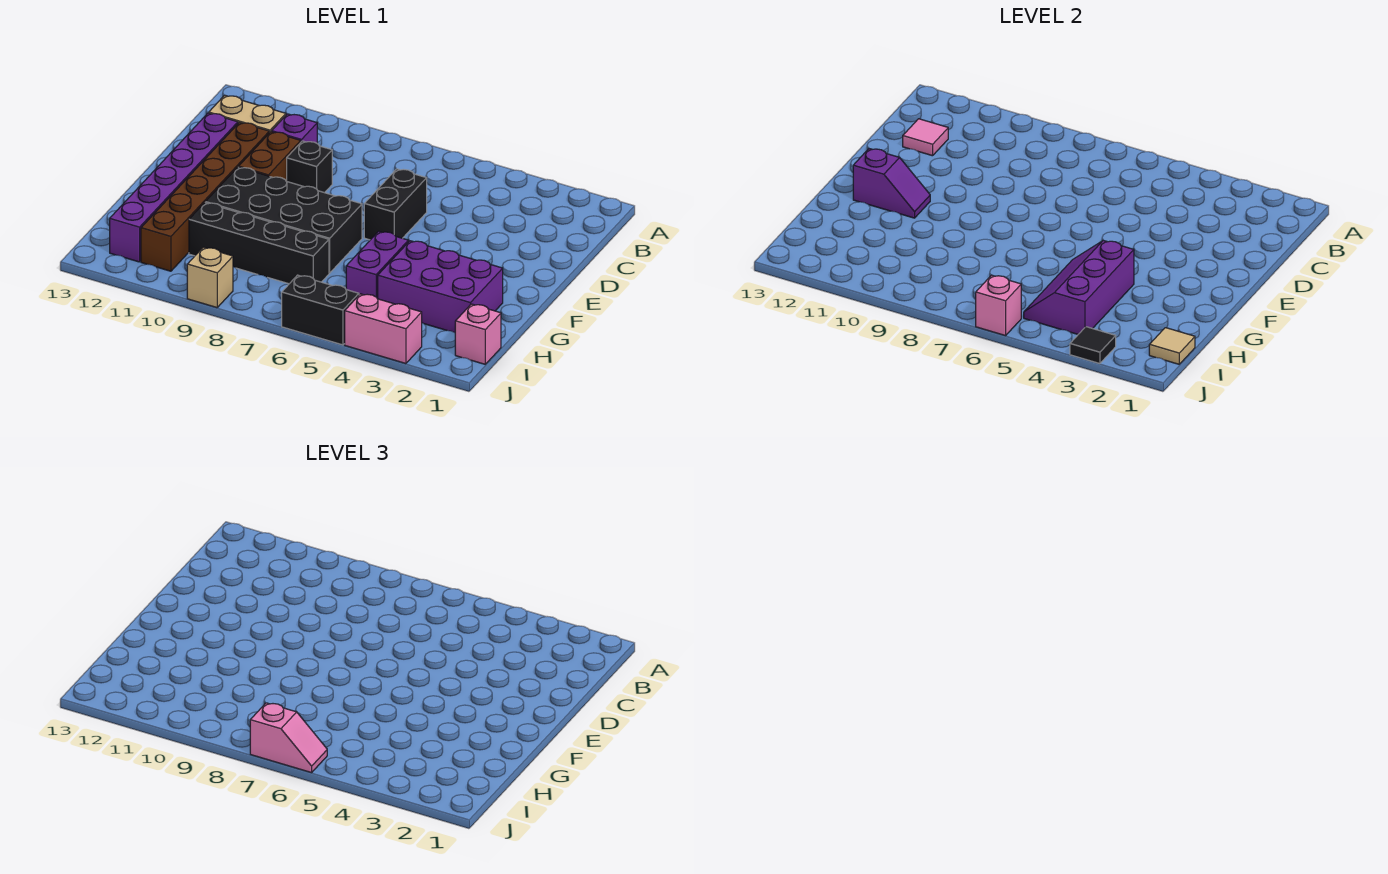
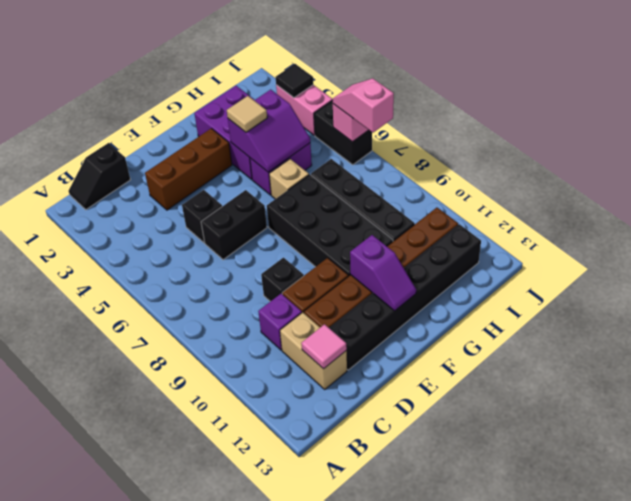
none -> black 1x2 slope [69,143,130,210]
none -> brown 1x3 brick [145,128,232,210]
none -> black 1x1 brick [182,190,222,243]
purple 1x6 brick [110,113,238,262] -> black 1x6 brick [330,224,481,370]
purple 1x2 slope [853,149,930,218] -> purple 1x2 slope turned to [350,235,416,311]
purple 2x3 slope [1024,240,1134,334] -> purple 2x2 slope [228,89,310,172]
pink 1x1 brick [455,304,501,364] -> none
tan 1x1 tile [1149,328,1195,364] -> tan 1x1 tile moved to [227,96,267,132]
tan 1x1 brick [187,247,233,308] -> tan 1x1 brick moved to [269,159,309,199]

